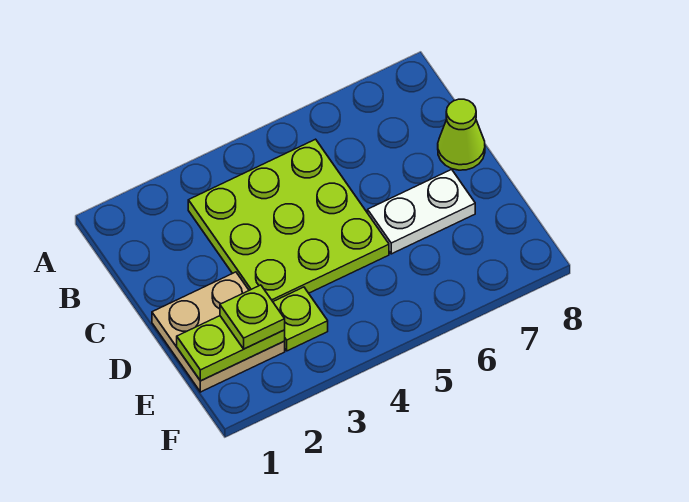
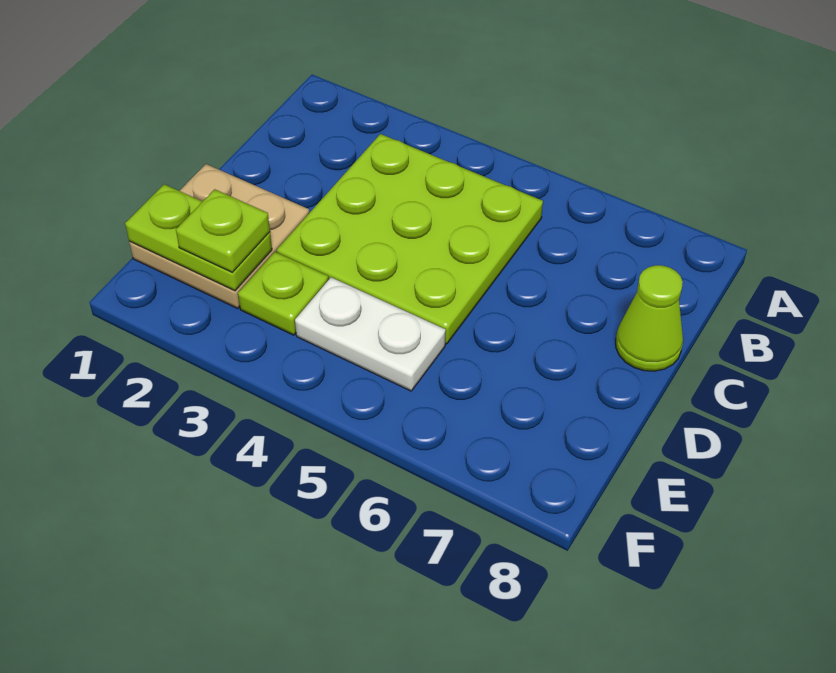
white 1x2 plate [368,169,475,254] -> white 1x2 plate moved to [295,277,446,391]

